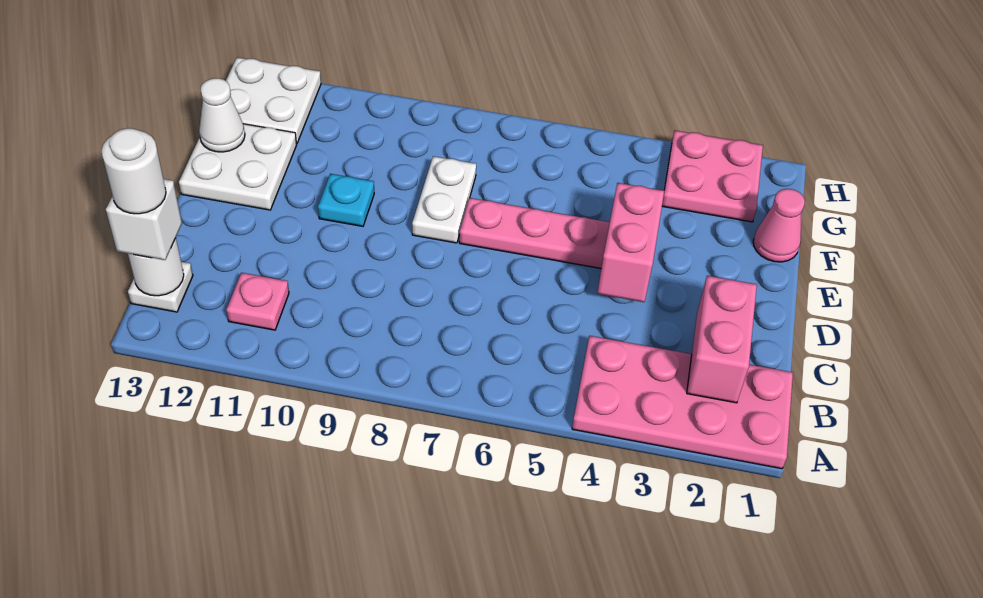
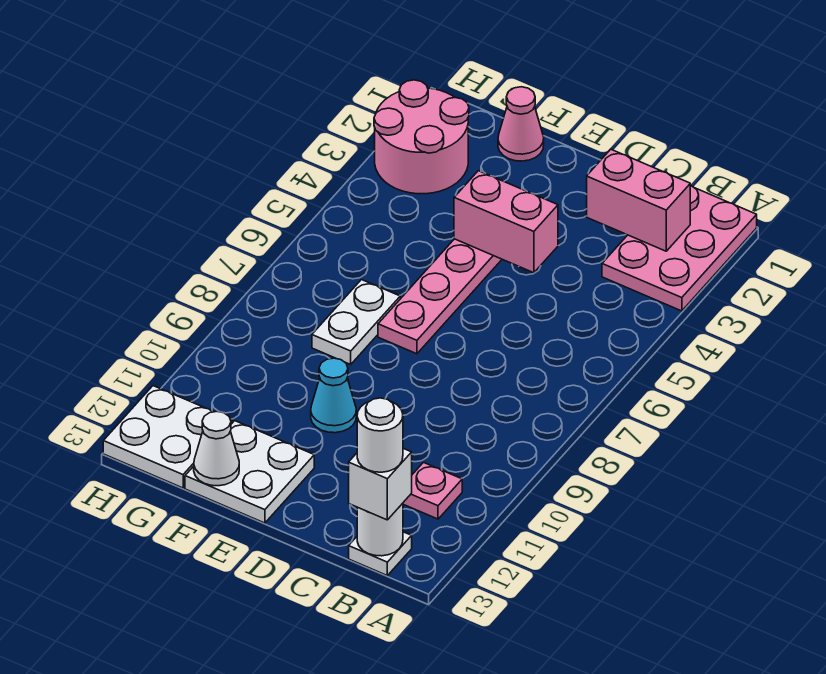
pink 2x4 plate [572,336,793,469] -> pink 2x3 plate [602,186,757,311]
white 1x2 plate [412,156,476,243] -> white 1x2 plate turned to [312,280,400,364]
cyan 1x1 plate [318,174,374,226] -> cyan 1x1 cone [311,358,356,433]
pink 2x2 plate [662,131,763,222] -> pink 2x2 round brick [374,80,469,194]

